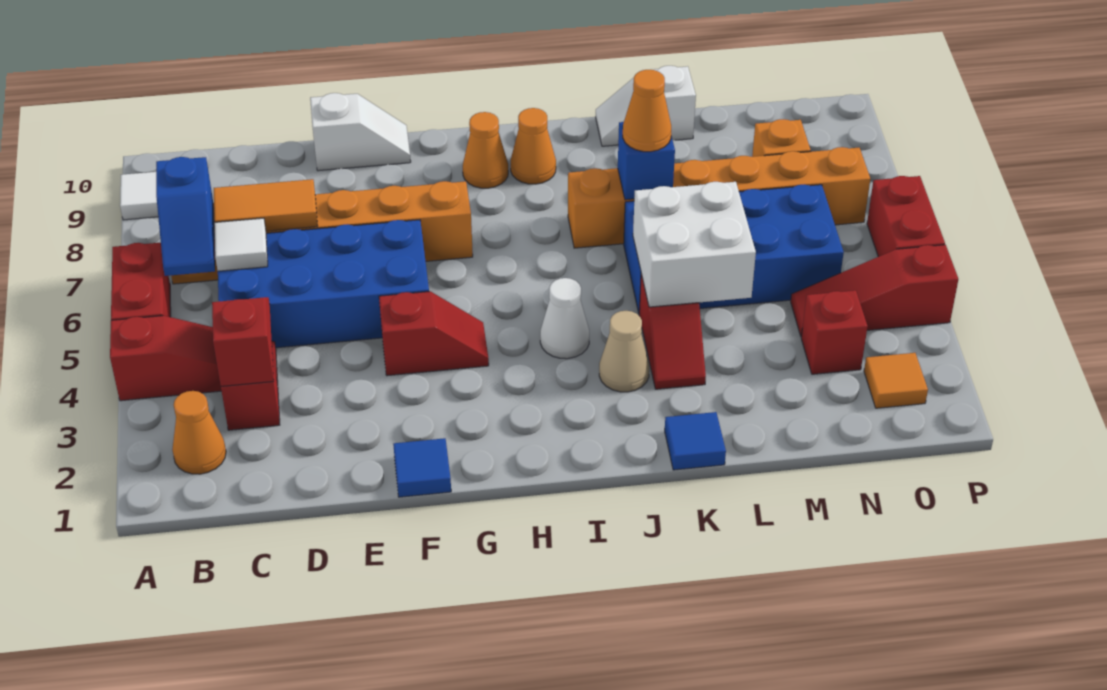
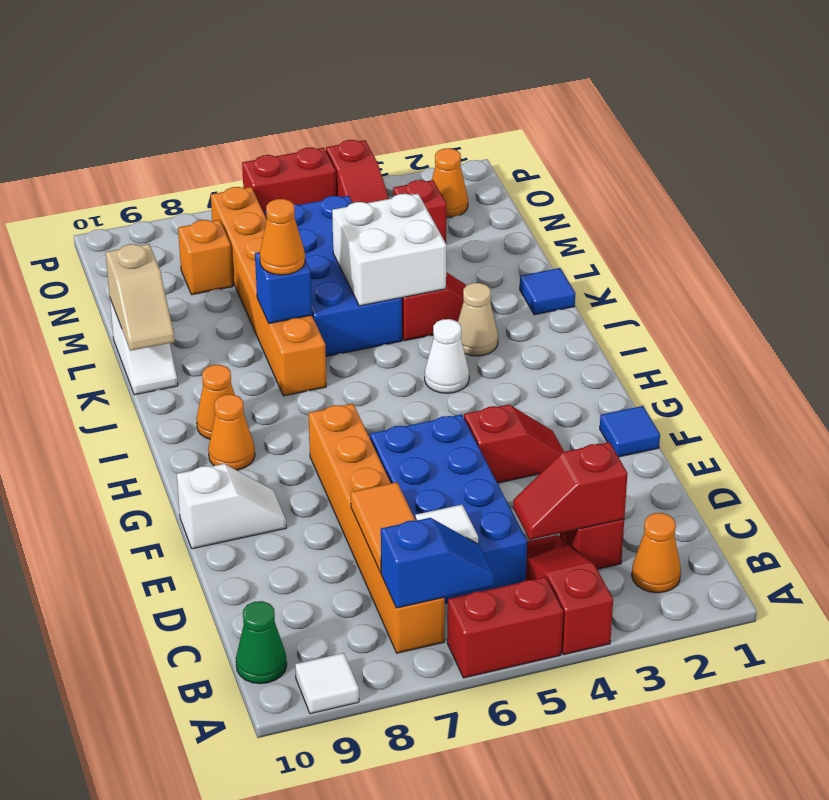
none -> green 1x1 cone [236,601,287,684]
white 1x2 slope [310,93,411,171] -> white 1x2 slope turned to [177,464,286,549]
red 1x2 slope [379,291,489,376] -> red 1x2 slope turned to [464,405,564,483]
none -> tan 1x2 slope [106,244,175,351]
orange 1x1 tile [864,353,928,408] -> orange 1x1 cone [432,148,468,218]

